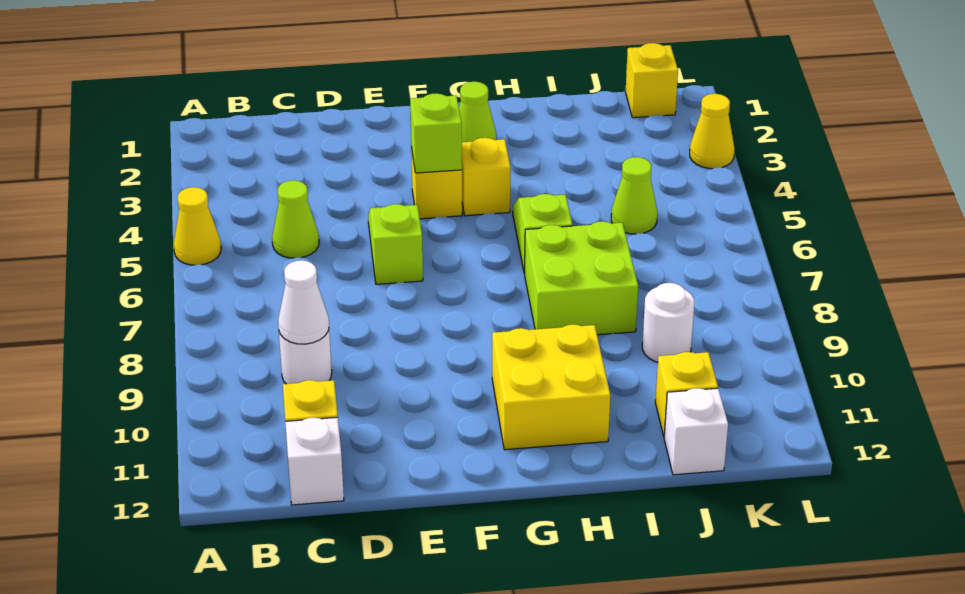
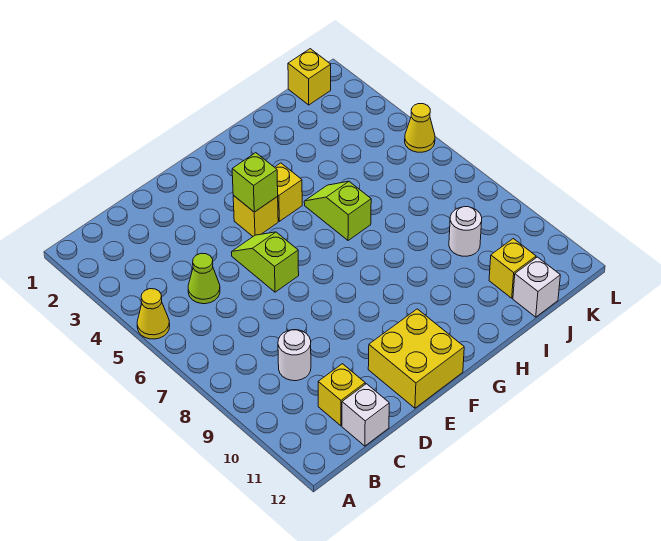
white 1x1 cone [278,260,329,344] -> none
lime 1x1 cone [459,82,496,142] -> none
yellow 2x2 brick [492,325,610,450] -> yellow 2x2 brick moved to [368,309,464,408]
lime 2x2 brick [524,221,638,335] -> none
lime 1x1 cone [611,157,657,234] -> none
yellow 1x1 cone [690,94,734,169] -> yellow 1x1 cone moved to [405,104,435,152]

